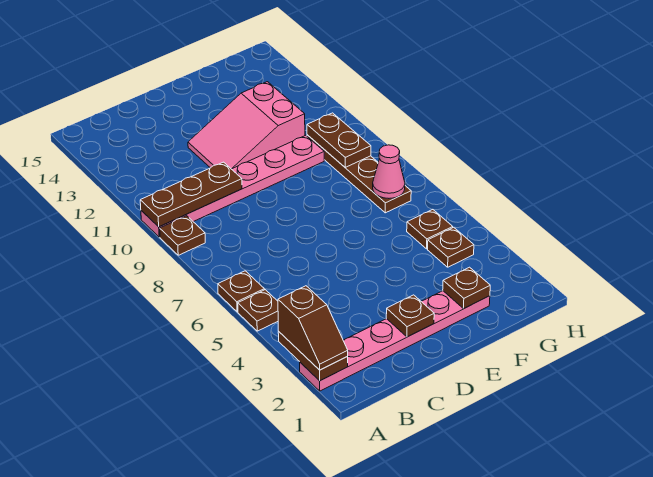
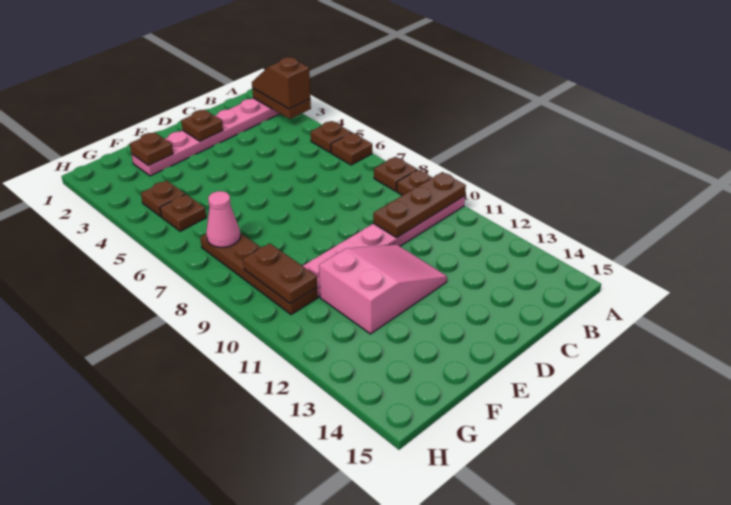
none -> brown 1x1 plate [374,157,417,191]

